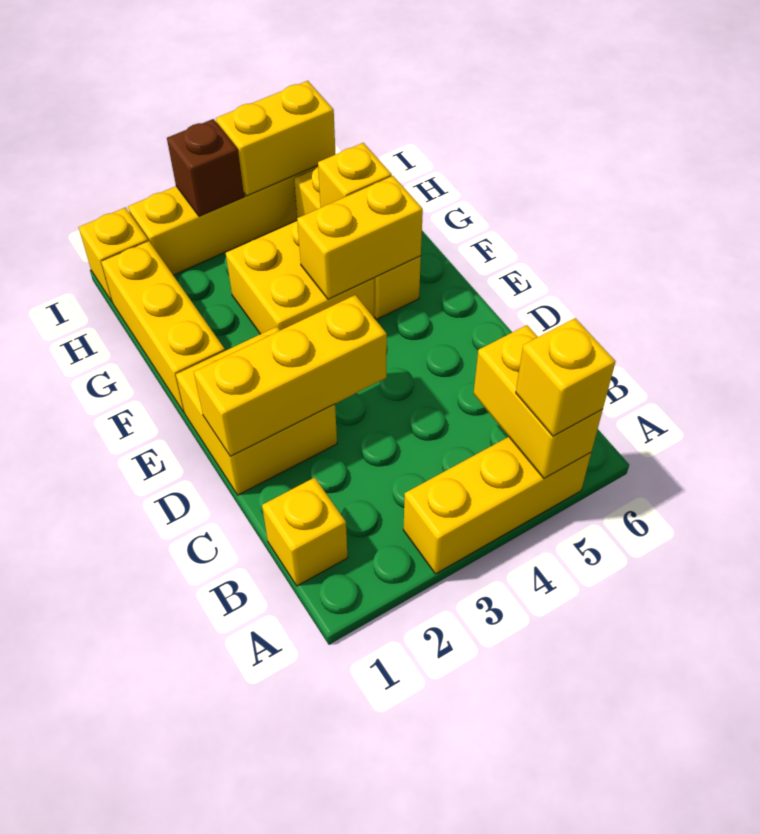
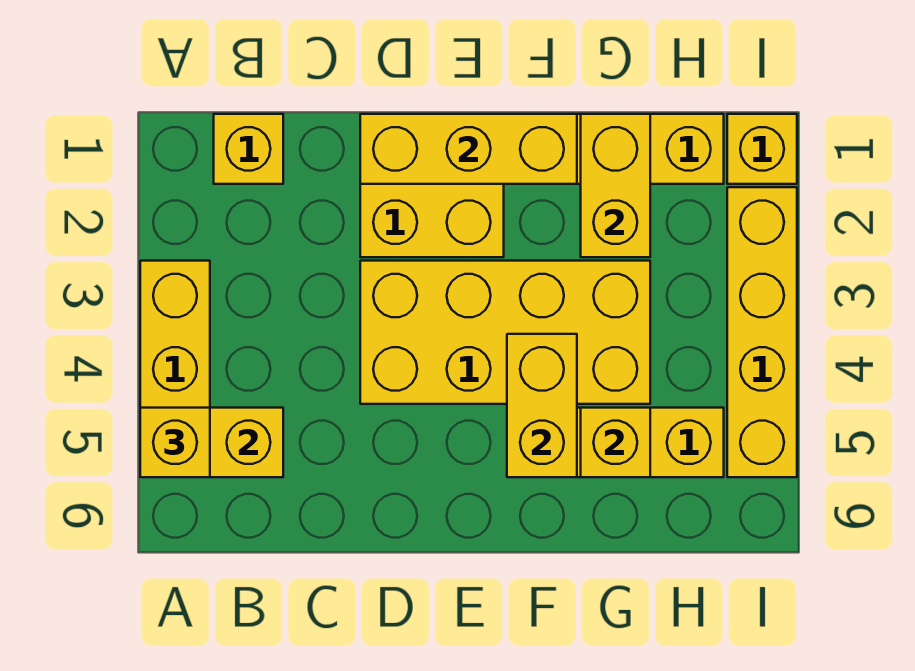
yellow 1x3 brick [194,295,387,456] -> yellow 1x3 brick turned to [360,114,577,184]
yellow 2x2 brick [226,221,374,334] -> yellow 2x4 brick [360,261,650,404]
brown 1x1 brick [167,119,244,216] -> none
yellow 1x2 brick [216,81,335,196] -> yellow 1x2 brick moved to [581,114,650,257]

